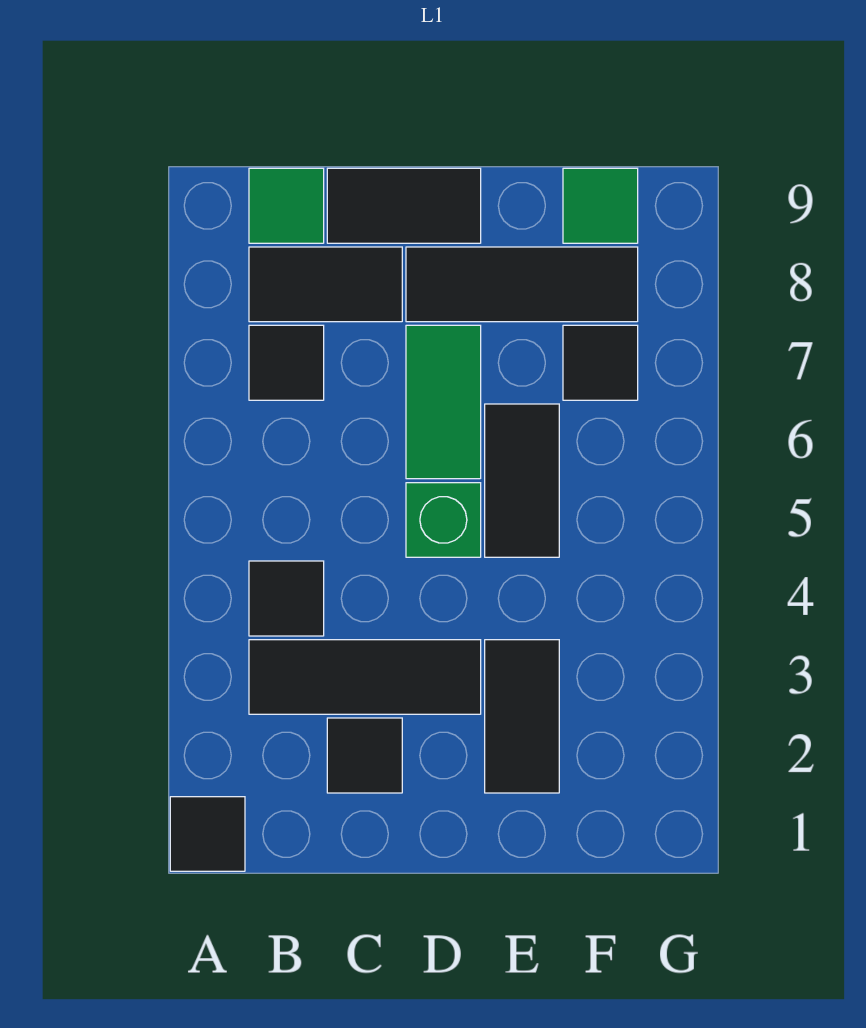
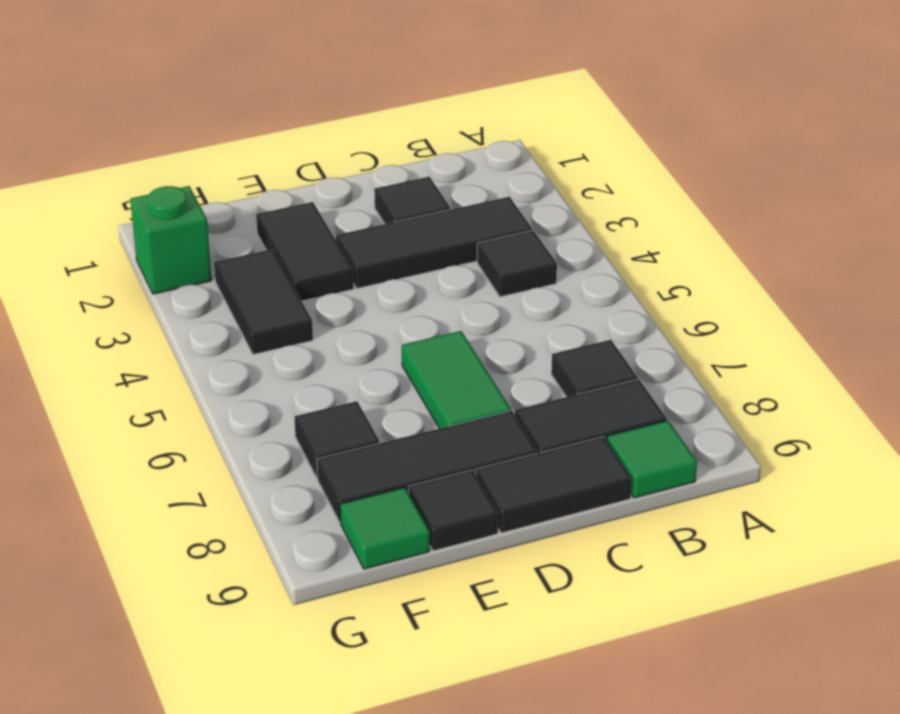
black 1x1 tile [170,797,245,871] -> black 1x1 tile moved to [408,470,498,551]
green 1x1 brick [406,483,481,557] -> green 1x1 brick moved to [130,186,212,294]
black 1x2 tile [485,404,559,557] -> black 1x2 tile moved to [214,249,313,354]

